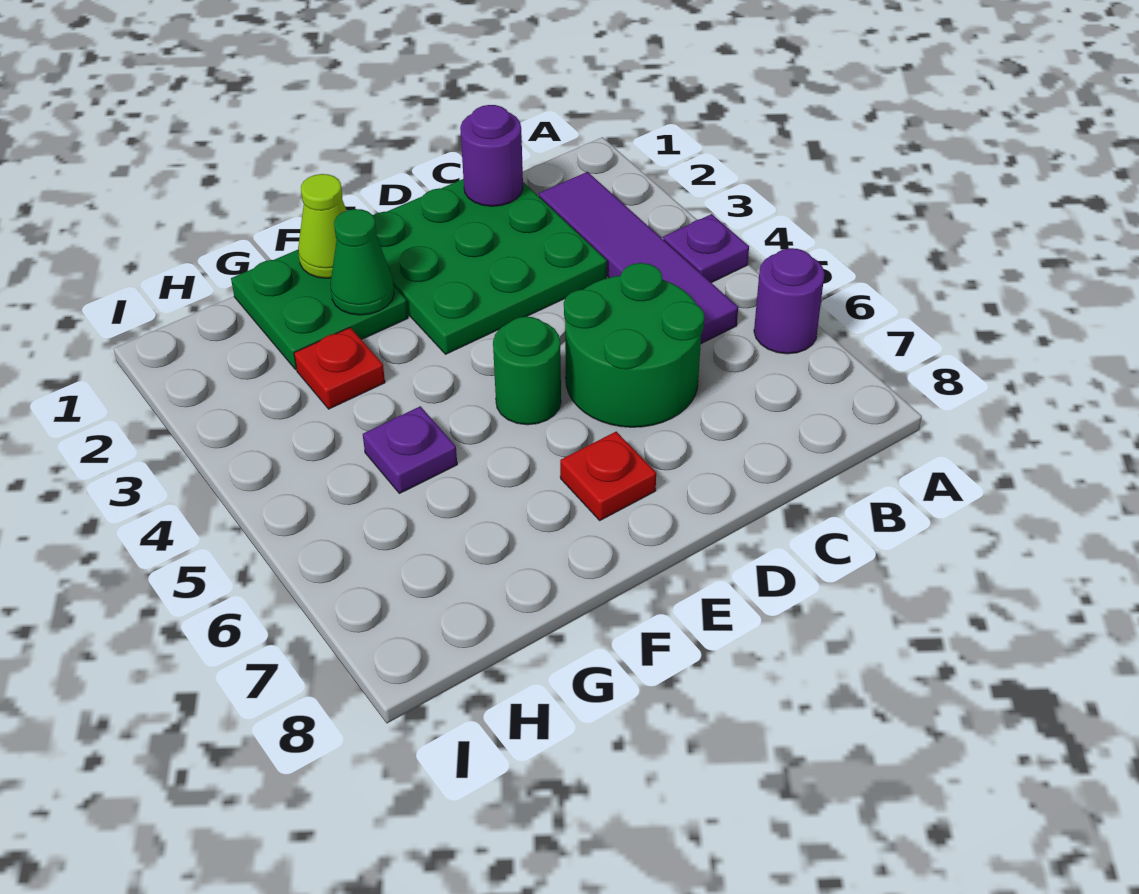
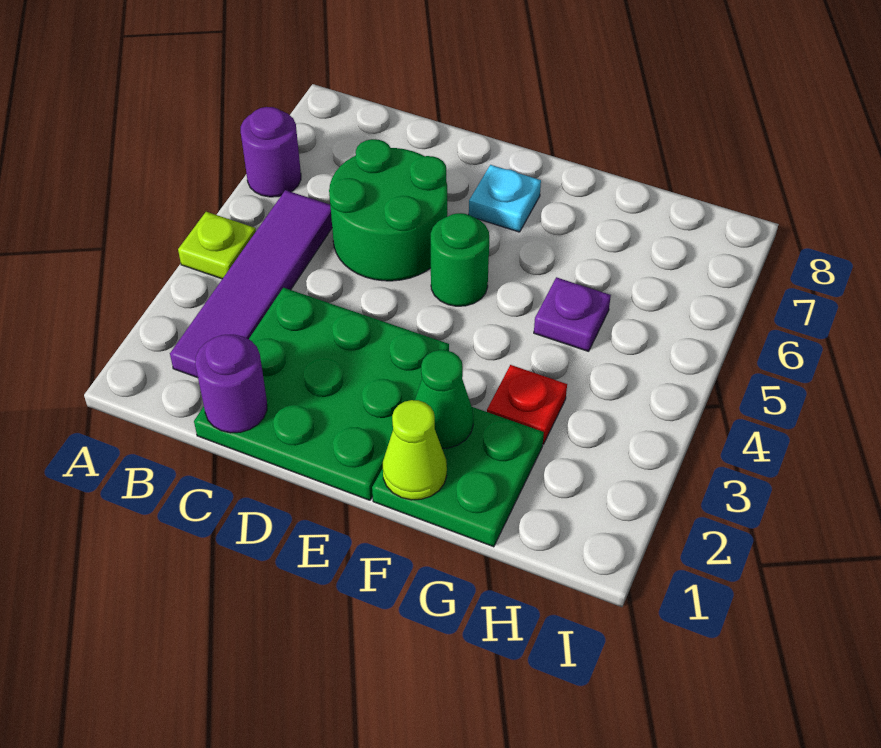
purple 1x1 plate [663,214,749,283] -> lime 1x1 plate [178,212,256,279]
red 1x1 plate [560,432,656,520] -> cyan 1x1 plate [469,165,541,232]

